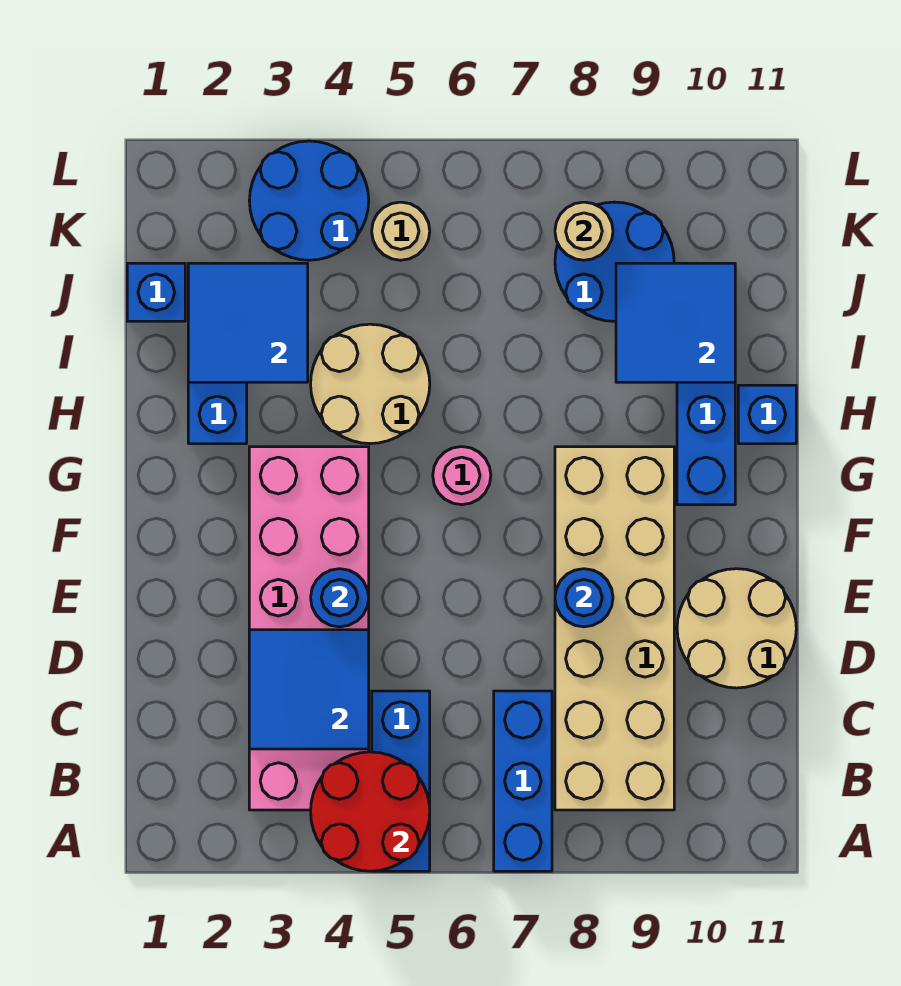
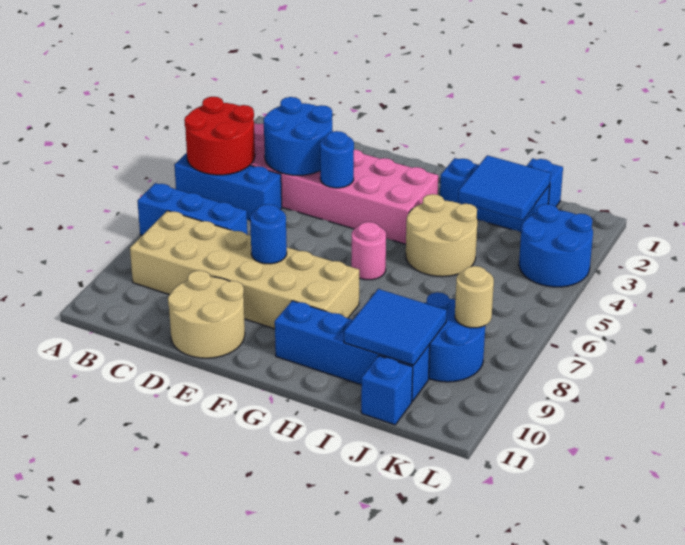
blue 2x2 tile [249,630,369,749] -> blue 2x2 round brick [263,97,333,175]
blue 1x1 brick [738,385,796,444] -> blue 1x1 brick moved to [361,356,413,425]
tan 1x1 round brick [372,202,430,260] -> none

